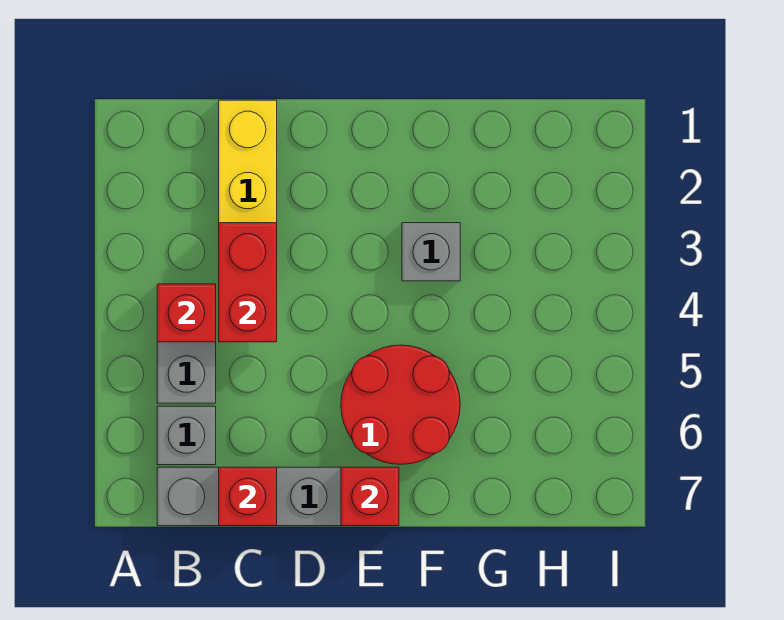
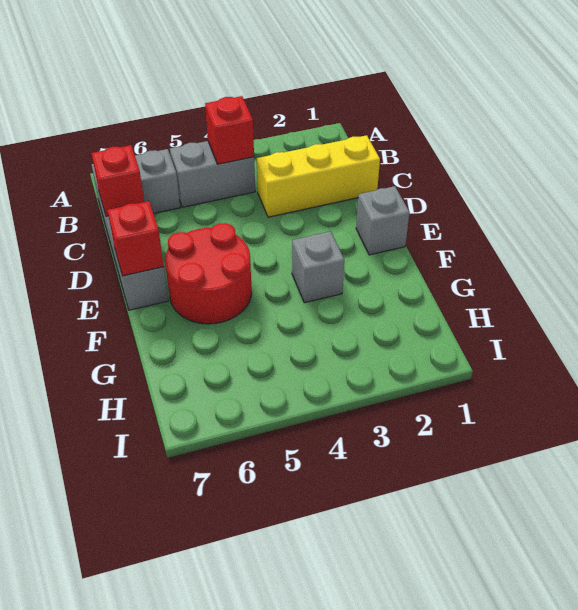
red 1x2 brick [219,223,277,342] -> none
none -> grey 1x1 brick [356,186,410,255]

